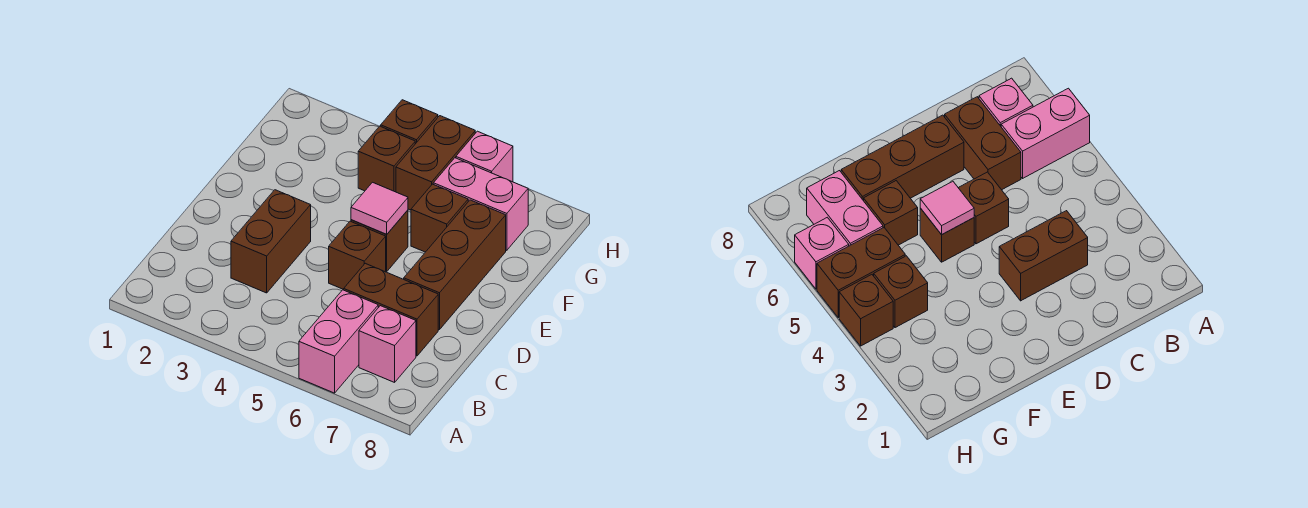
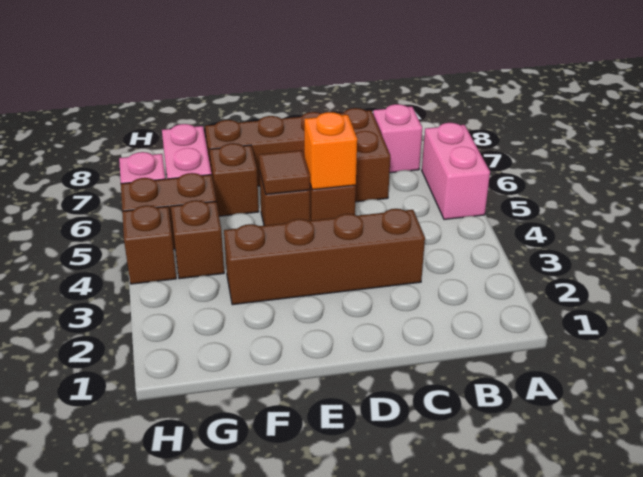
pink 1x2 brick [299,290,378,393] -> pink 1x2 brick turned to [422,123,490,219]
brown 1x2 brick [231,190,311,293] -> brown 1x4 brick [224,209,425,305]
none -> orange 1x1 brick [304,112,357,190]
pink 1x1 tile [351,182,408,234] -> brown 1x1 tile [259,150,310,194]

